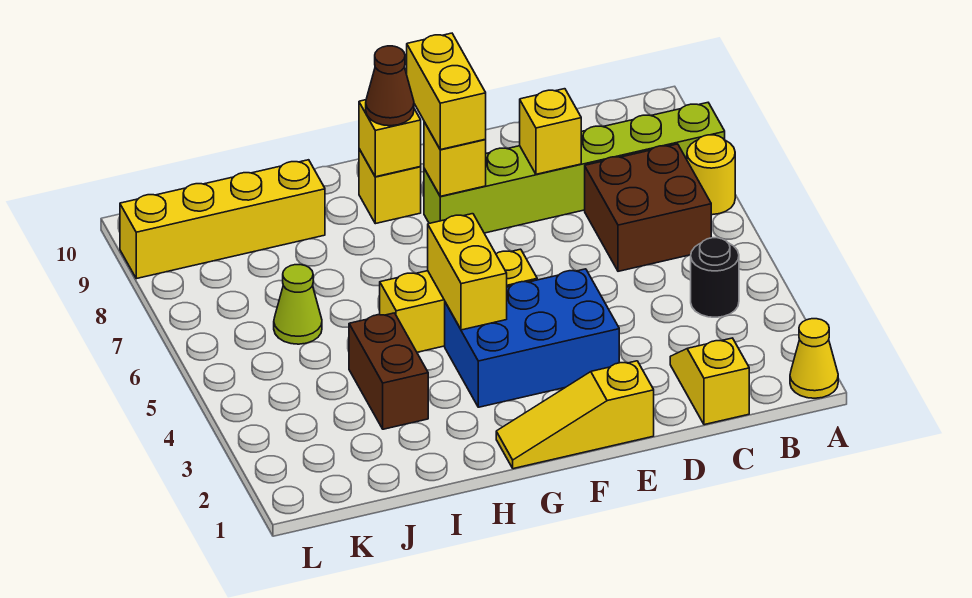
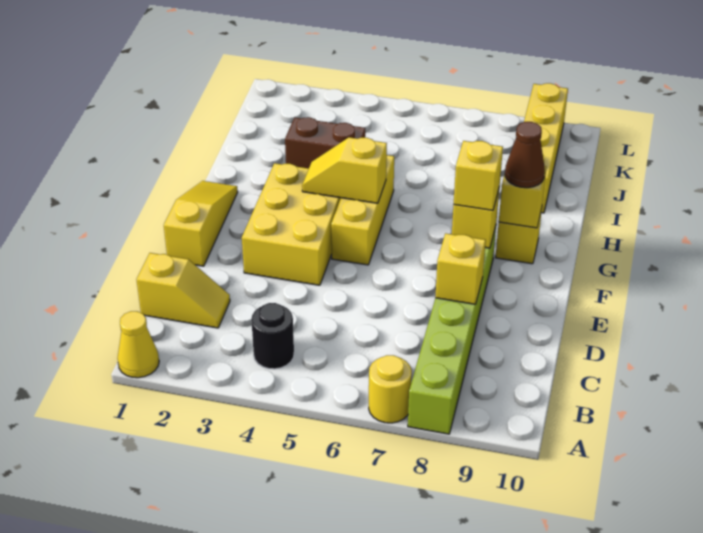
brown 2x2 brick [585,144,711,271] -> none
blue 2x3 brick [445,269,619,407] -> yellow 2x3 brick [242,163,341,285]
yellow 1x2 brick [407,33,486,150] -> yellow 1x1 brick [454,141,503,210]
yellow 1x2 brick [428,214,507,330] -> yellow 1x2 slope [302,137,387,203]
lime 1x1 cone [274,265,322,344] -> none

